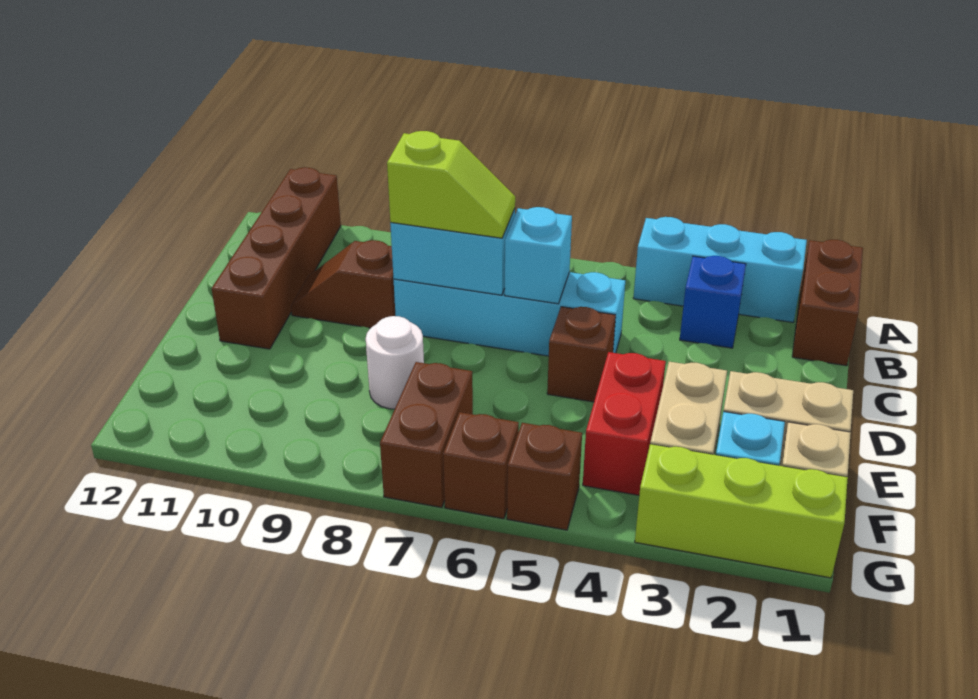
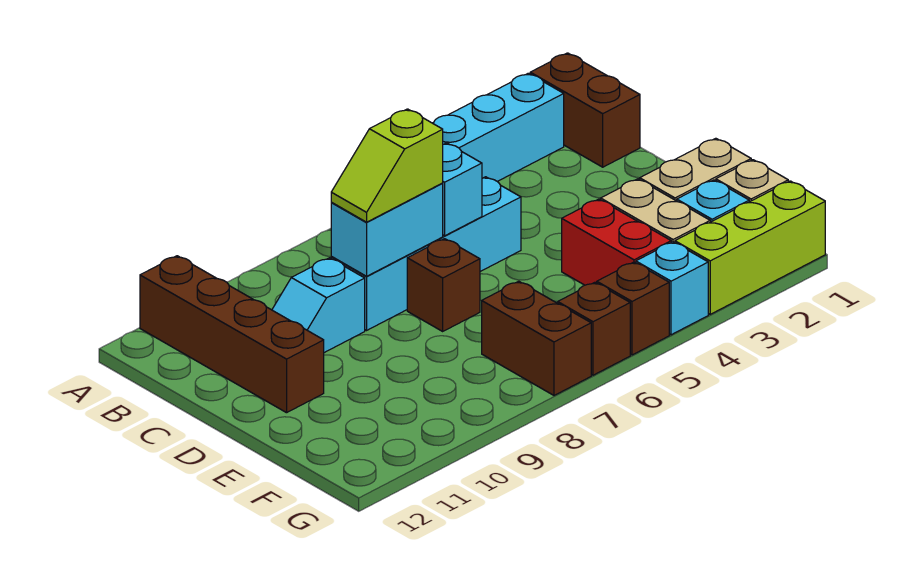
blue 1x1 brick [680,256,746,348] -> none
lime 1x2 slope [387,131,515,238] -> lime 1x2 slope turned to [331,109,443,222]
brown 1x2 slope [291,240,396,328] -> cyan 1x2 slope [272,258,365,353]
brown 1x1 brick [547,307,616,402] -> brown 1x1 brick moved to [407,239,480,331]
white 1x1 round brick [366,316,424,409] -> none
none -> cyan 1x1 brick [636,242,708,335]

